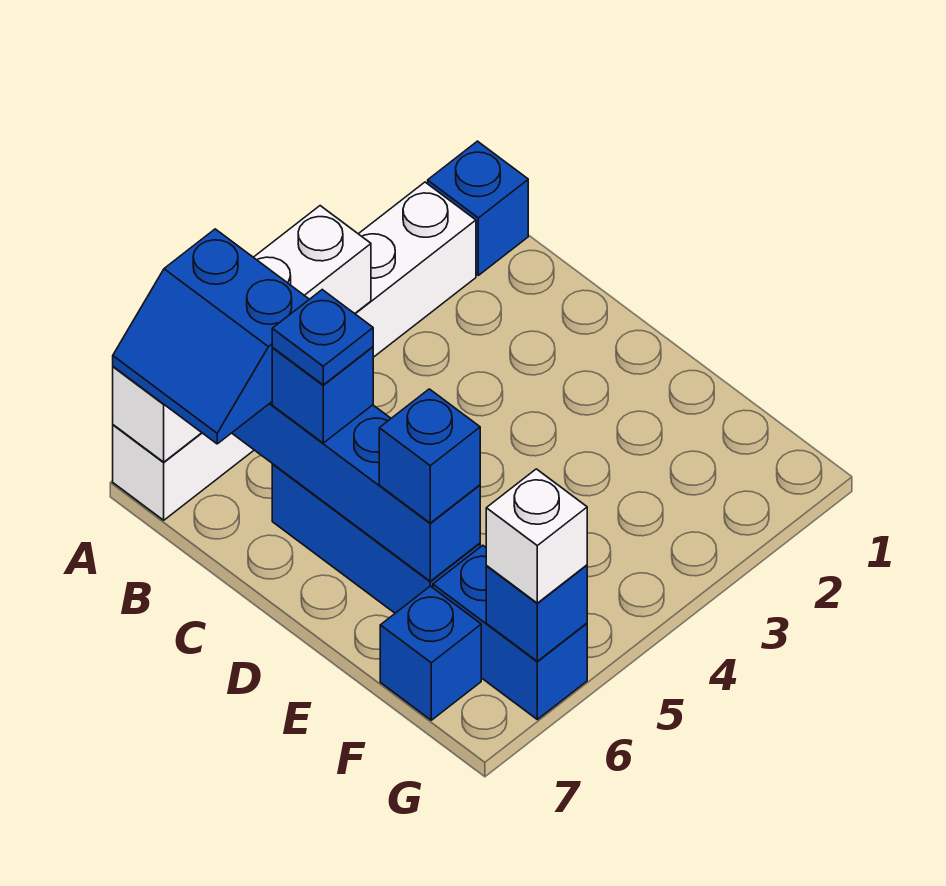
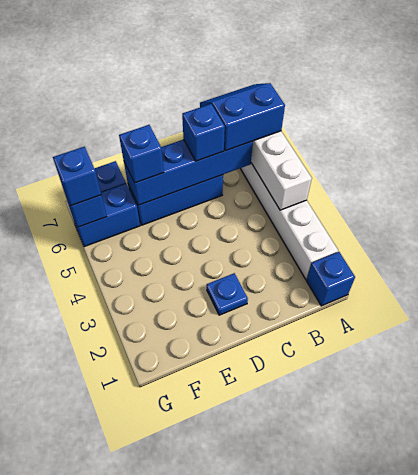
blue 1x1 plate [272,290,373,385] -> blue 1x1 plate moved to [207,273,248,315]
white 1x1 brick [486,469,587,603] -> blue 1x1 brick [53,147,101,206]

